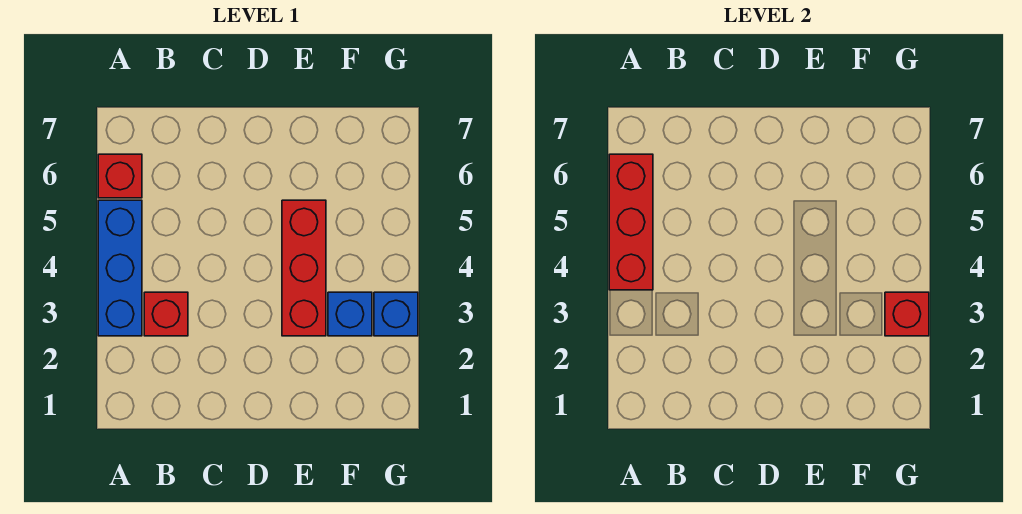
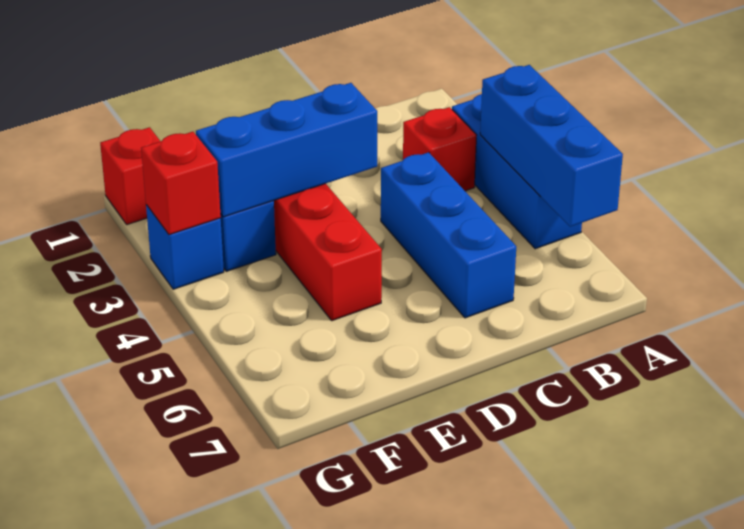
red 1x3 brick [609,154,653,290] -> blue 1x3 brick [480,65,623,227]
red 1x1 brick [98,154,142,198] -> red 1x1 brick moved to [100,127,161,225]
none -> blue 1x3 brick [381,152,516,318]
none -> blue 1x3 brick [196,83,377,217]

